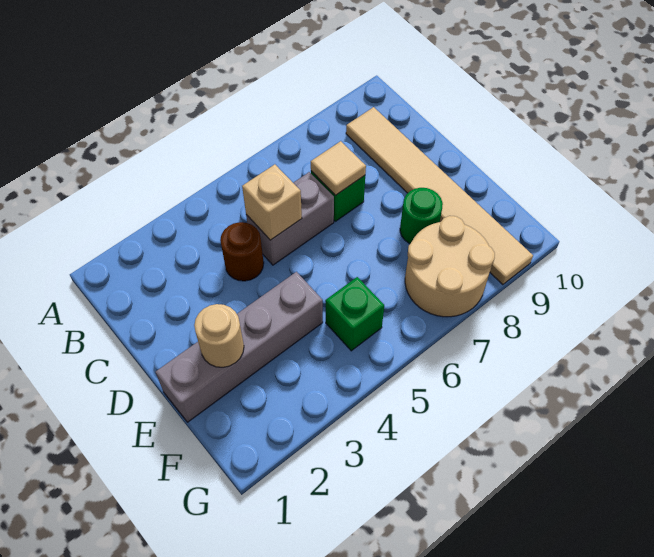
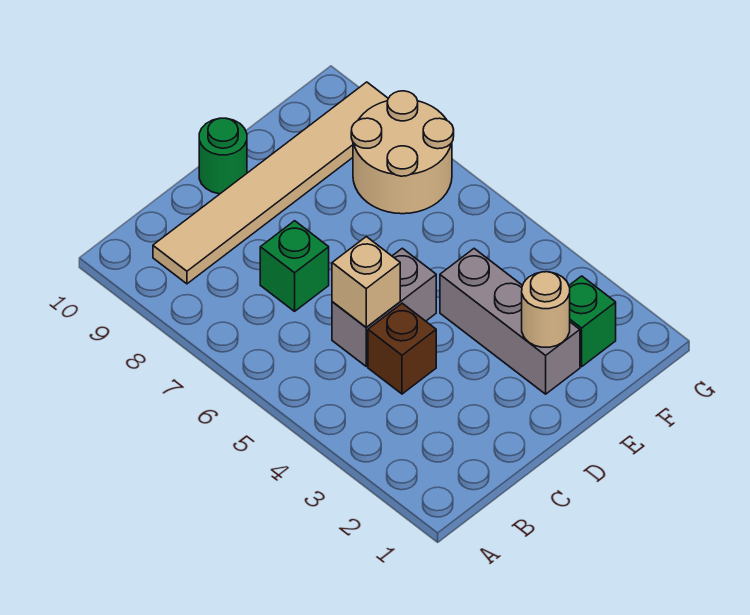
brown 1x1 round brick [220,222,264,281] -> brown 1x1 brick [368,303,436,394]
grey 1x2 brick [246,172,334,265] -> grey 1x2 brick turned to [332,248,436,366]
tan 1x1 tile [311,141,366,195] -> none
grey 1x4 brick [156,272,323,422] -> grey 1x3 brick [440,249,580,394]
green 1x1 round brick [400,188,443,244] -> green 1x1 round brick moved to [199,118,247,194]
green 1x1 brick [325,277,384,351] -> green 1x1 brick moved to [569,276,616,367]

